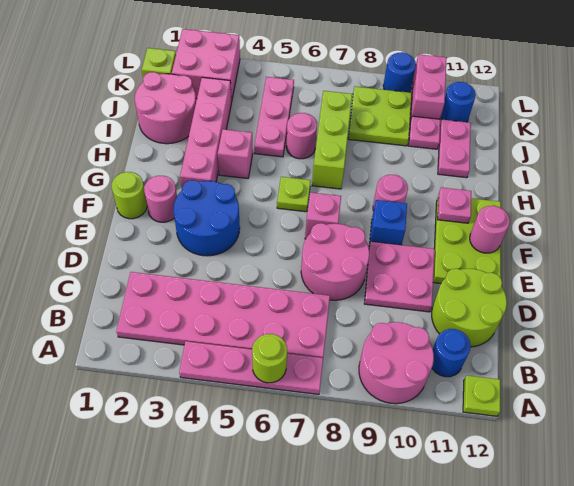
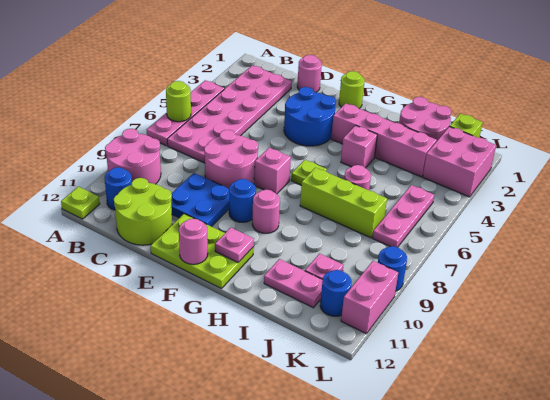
pink 2x2 plate [364,242,435,312] -> blue 2x2 plate [171,173,229,227]
pink 1x1 round brick [144,176,177,222] -> pink 1x1 round brick moved to [297,55,322,92]
blue 1x1 brick [370,200,407,245] -> blue 1x1 round brick [229,179,256,222]
pink 1x3 plate [254,77,294,157] -> pink 1x3 plate turned to [372,185,434,247]
lime 2x2 plate [348,86,412,146] -> none
pink 1x2 brick [410,54,447,120] -> pink 1x2 brick turned to [341,261,398,334]

